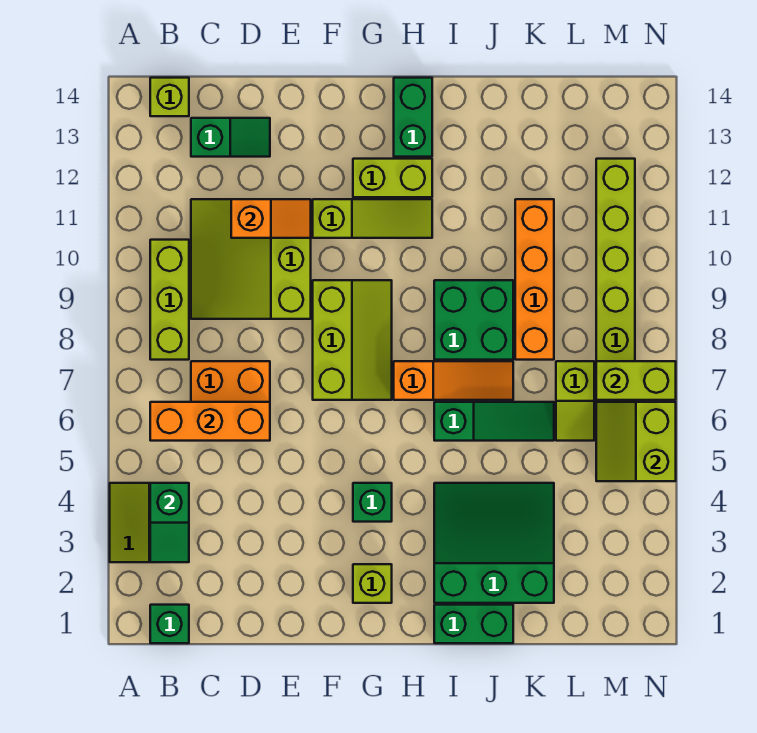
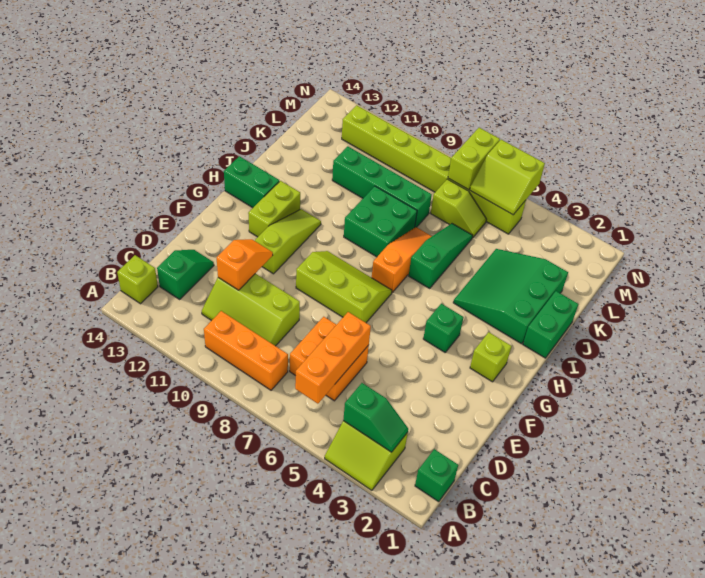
lime 1x3 brick [150,240,189,360] -> orange 1x3 brick [204,311,288,390]
lime 3x3 slope [191,199,311,319] -> lime 2x3 slope [202,274,300,346]
orange 1x4 brick [515,199,554,360] -> green 1x4 brick [332,146,432,227]

